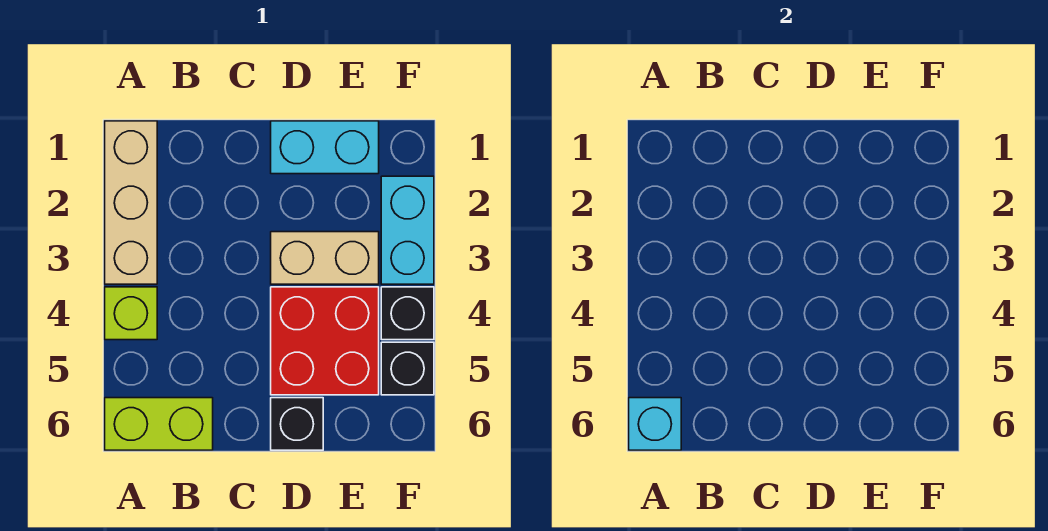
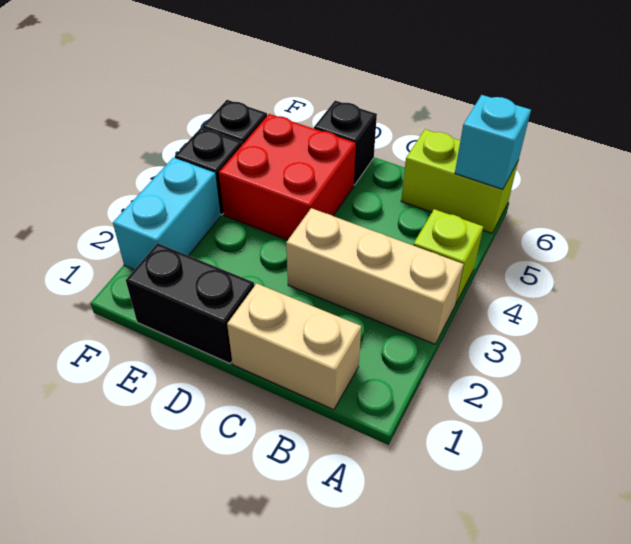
tan 1x3 brick [105,121,157,284] -> tan 1x3 brick turned to [286,208,464,344]
cyan 1x2 brick [271,121,379,174] -> black 1x2 brick [126,243,254,363]
tan 1x2 brick [271,232,379,284] -> tan 1x2 brick moved to [227,283,361,410]

